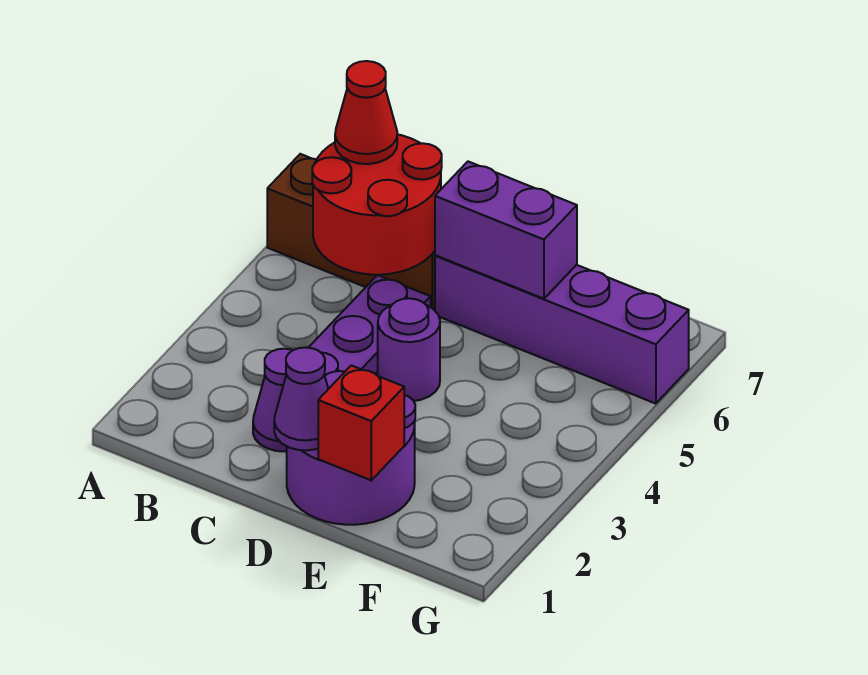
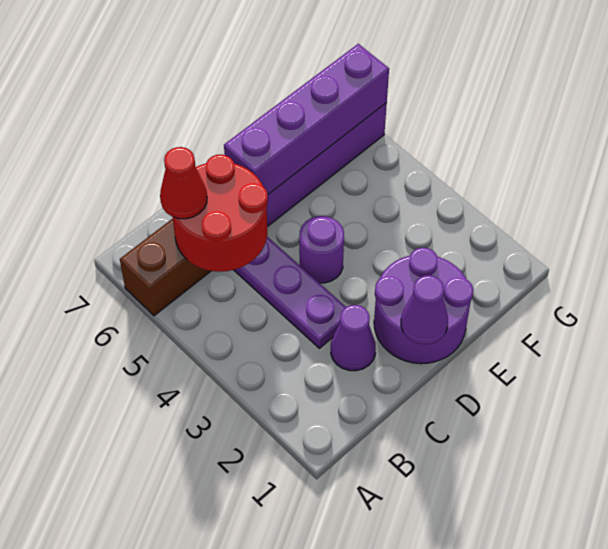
purple 1x2 brick [435,162,577,299] -> purple 1x4 brick [224,44,389,194]
red 1x1 brick [318,365,404,480] -> none

